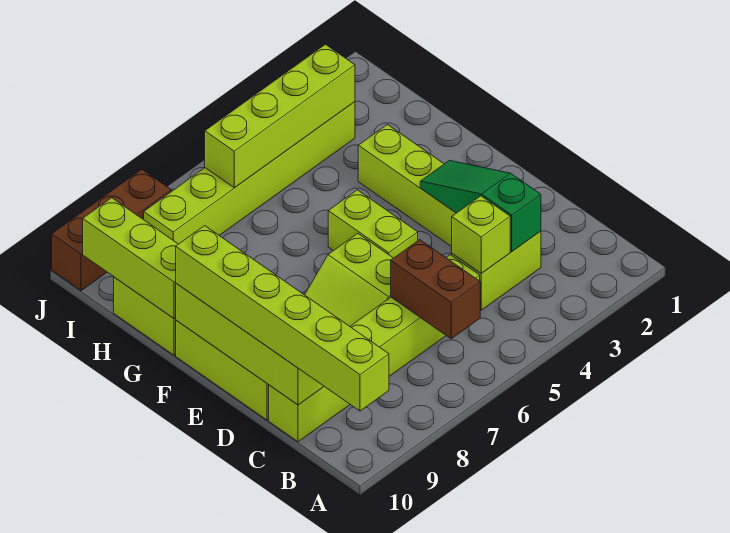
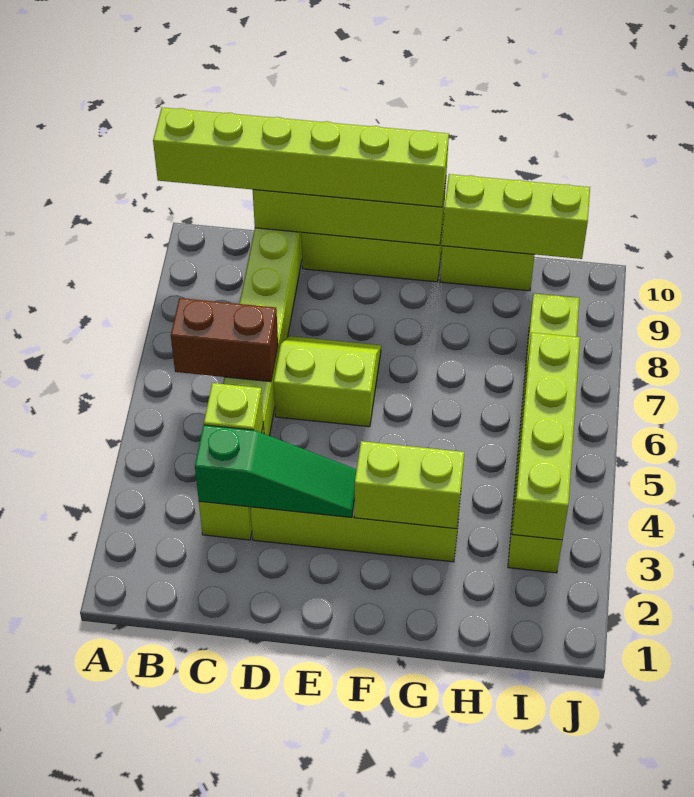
lime 1x2 brick [328,190,418,258] -> lime 1x2 brick moved to [354,441,464,529]
brown 1x3 brick [52,169,171,291] -> none

